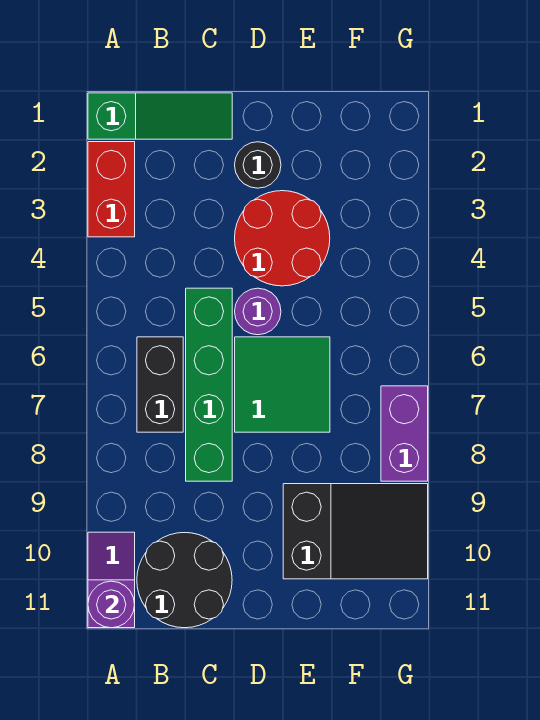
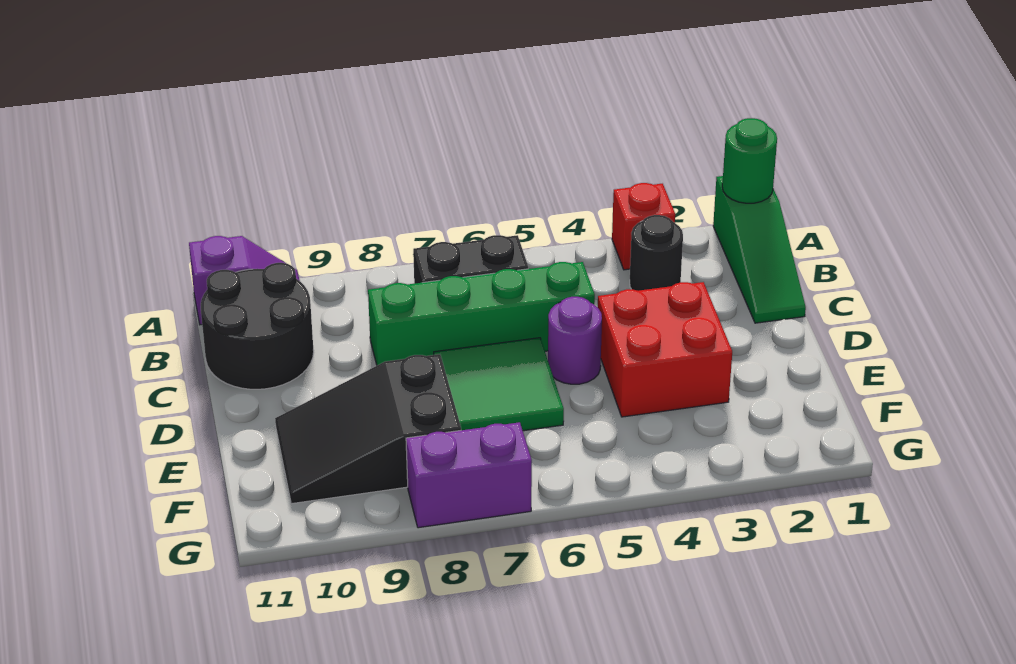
none -> green 1x1 round brick [722,118,777,203]
red 1x2 brick [88,142,135,237] -> red 1x1 brick [612,183,675,270]
purple 1x1 round brick [88,581,135,628] -> none
black 1x1 round brick [235,142,281,188] -> black 1x1 round brick moved to [630,215,683,291]
red 2x2 round brick [235,191,330,286] -> red 2x2 brick [598,282,732,417]
black 2x3 slope [283,484,428,579] -> black 2x3 slope turned to [275,354,461,504]

